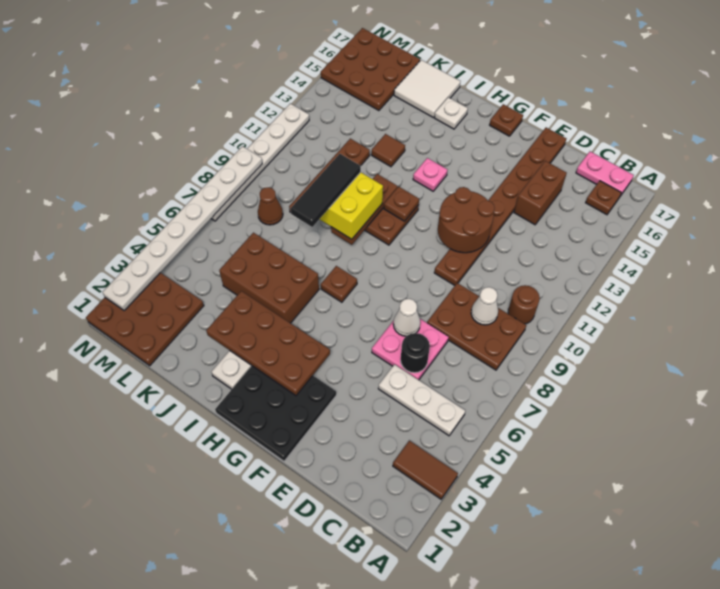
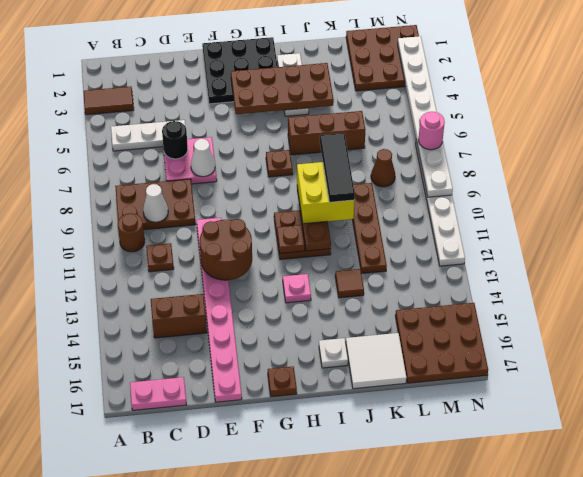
brown 1x1 plate [586,181,621,215] -> brown 1x1 plate moved to [146,243,174,272]
brown 1x2 brick [514,161,566,225] -> brown 1x2 brick turned to [151,294,207,338]
brown 1x8 plate [434,128,566,285] -> pink 1x8 plate [197,218,242,402]
brown 2x3 brick [219,233,319,323] -> brown 1x3 brick [288,111,365,155]
none -> pink 1x1 round brick [419,112,445,150]

